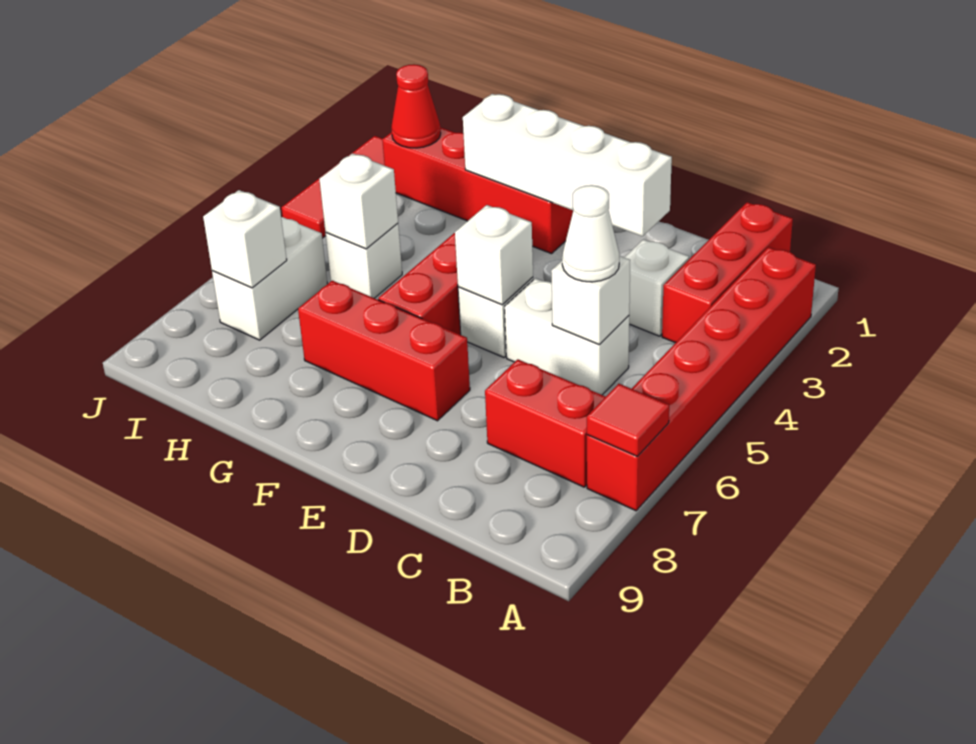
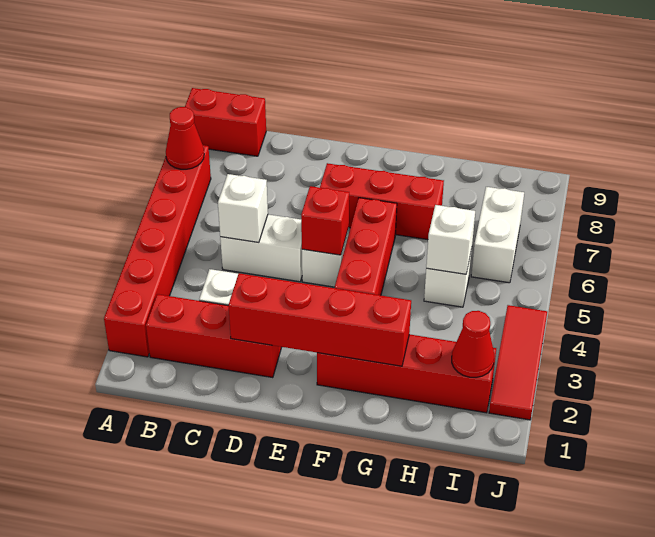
red 1x1 tile [587,384,669,457] -> red 1x1 cone [166,107,204,169]
red 1x3 brick [662,202,793,343] -> red 1x3 brick turned to [146,294,282,378]
red 1x2 brick [485,359,606,487] -> red 1x2 brick moved to [185,88,266,156]
white 1x1 cone [562,185,619,282] -> none
white 1x4 brick [463,94,672,236] -> red 1x4 brick [228,273,411,366]
white 1x1 brick [455,205,533,305] -> red 1x1 brick [301,186,349,255]
white 1x1 brick [203,190,287,288] -> none

